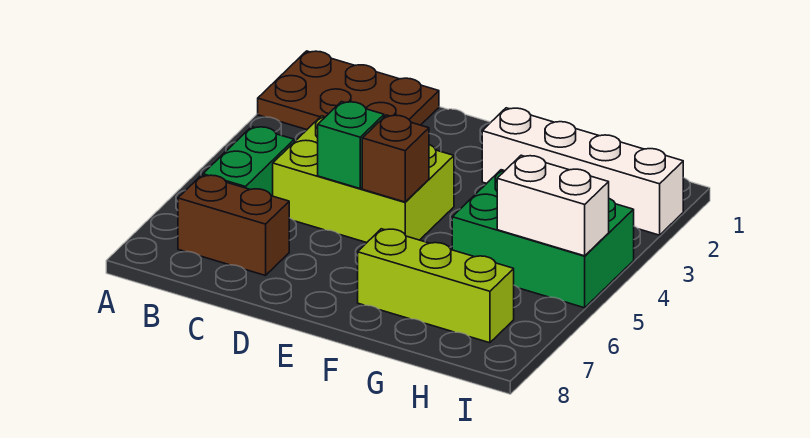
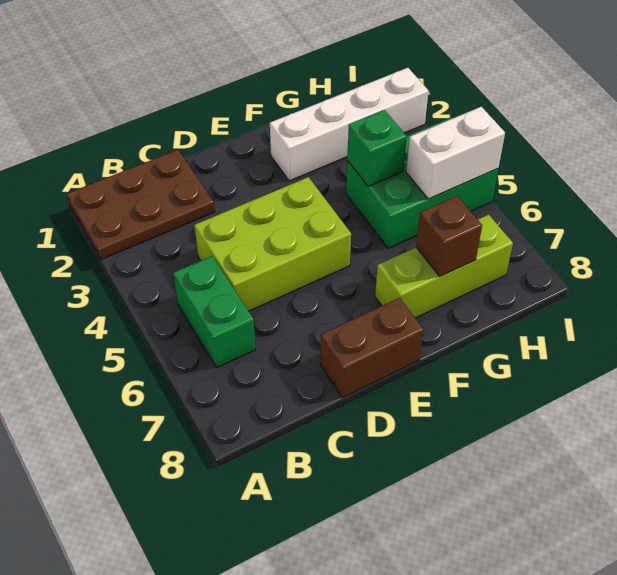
brown 1x2 brick [178,175,289,276] -> brown 1x2 brick moved to [320,298,424,397]
green 1x1 brick [318,102,384,189] -> green 1x1 brick moved to [347,110,407,186]
brown 1x1 brick [362,115,429,202] -> brown 1x1 brick moved to [416,196,482,276]

